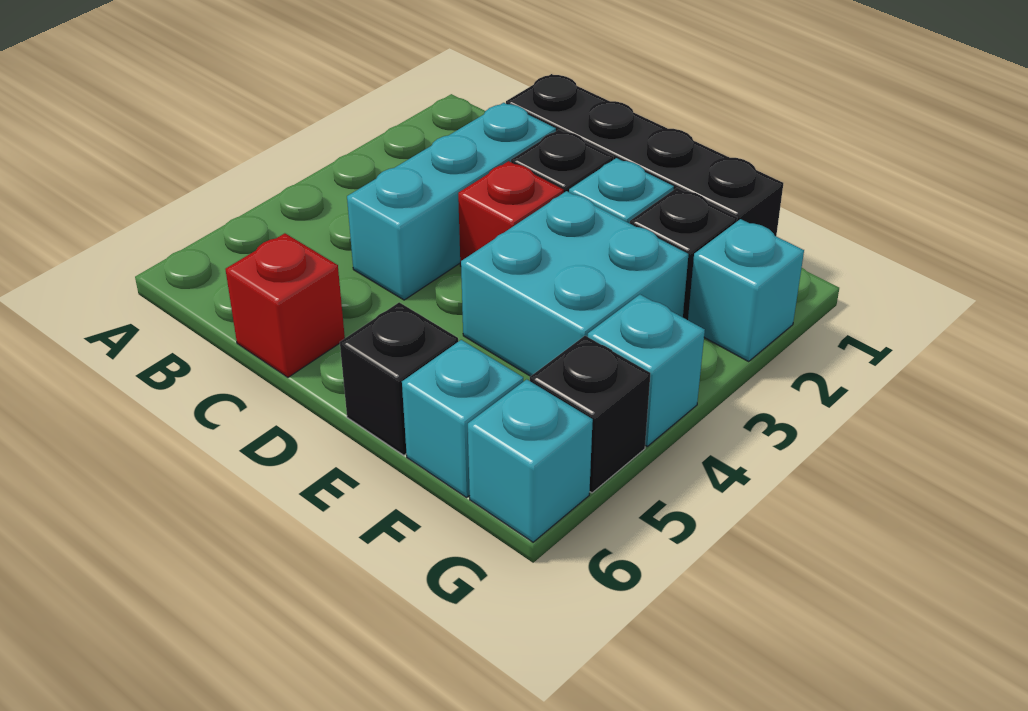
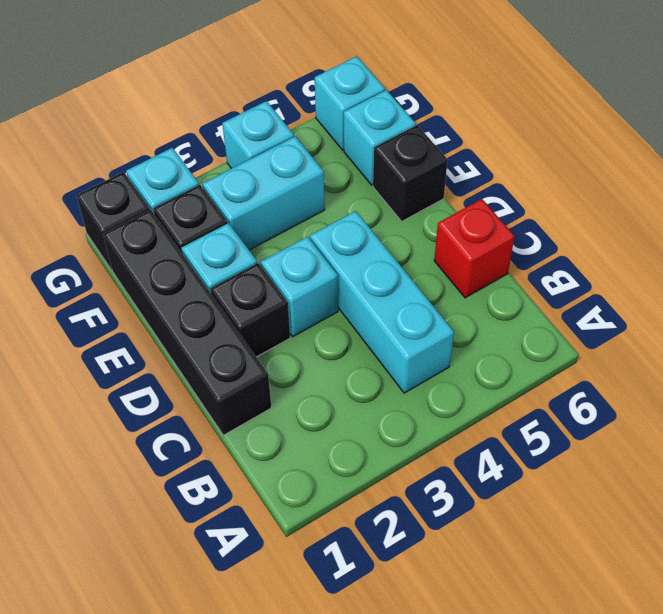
cyan 1x3 brick [347,103,556,300] -> cyan 1x3 brick turned to [310,211,454,393]
red 1x1 brick [458,161,564,266] -> cyan 1x1 brick [261,237,338,336]
cyan 2x2 brick [461,191,688,376] -> cyan 1x2 brick [203,136,325,250]
black 1x1 brick [530,336,650,493] -> black 1x1 brick moved to [76,172,150,270]

